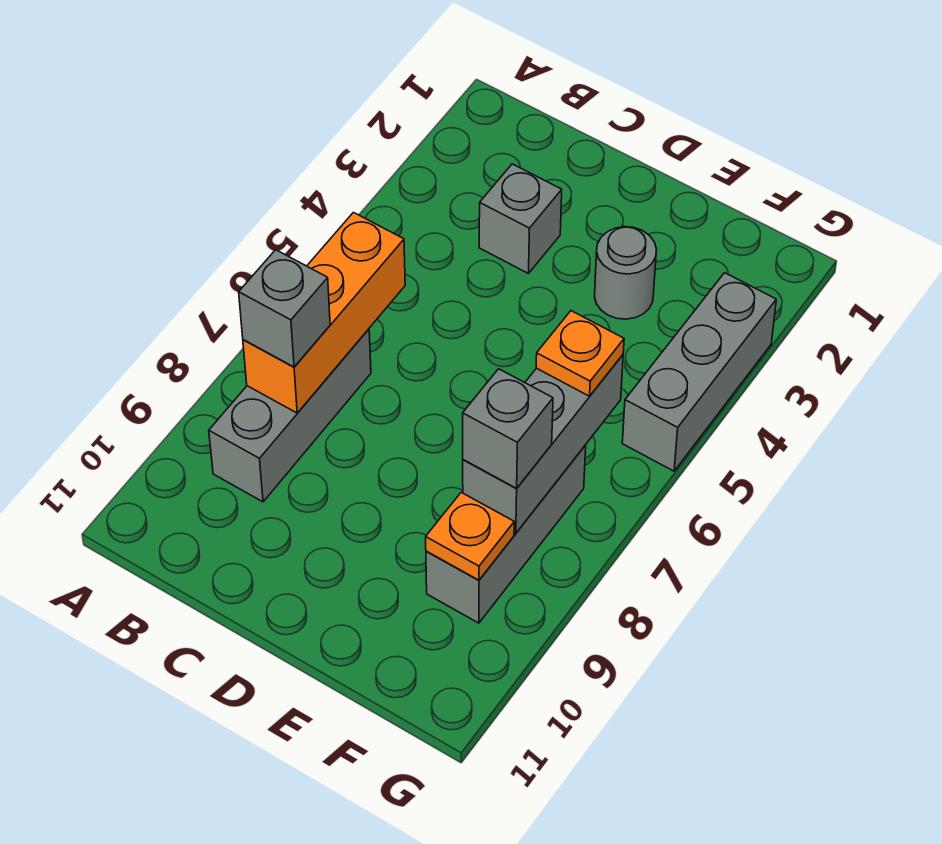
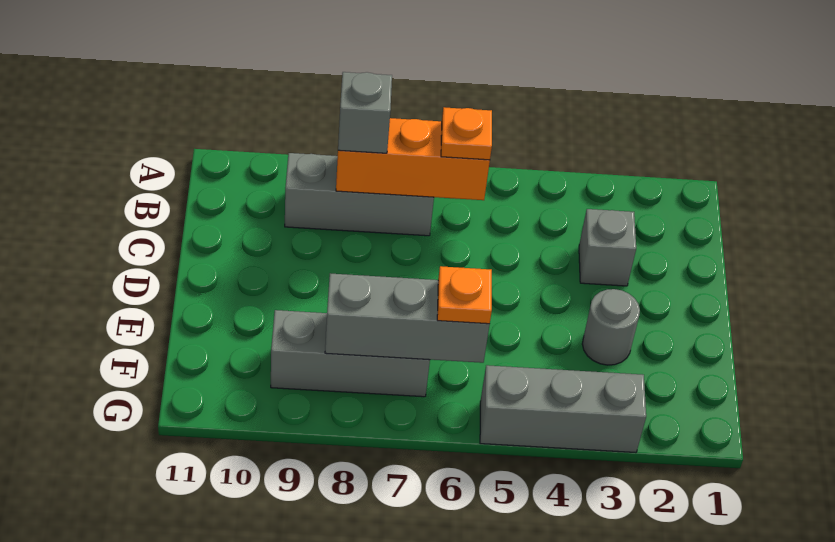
grey 1x1 brick [463,369,553,488] -> none
orange 1x1 plate [426,492,514,580] -> orange 1x1 plate moved to [441,107,492,160]

